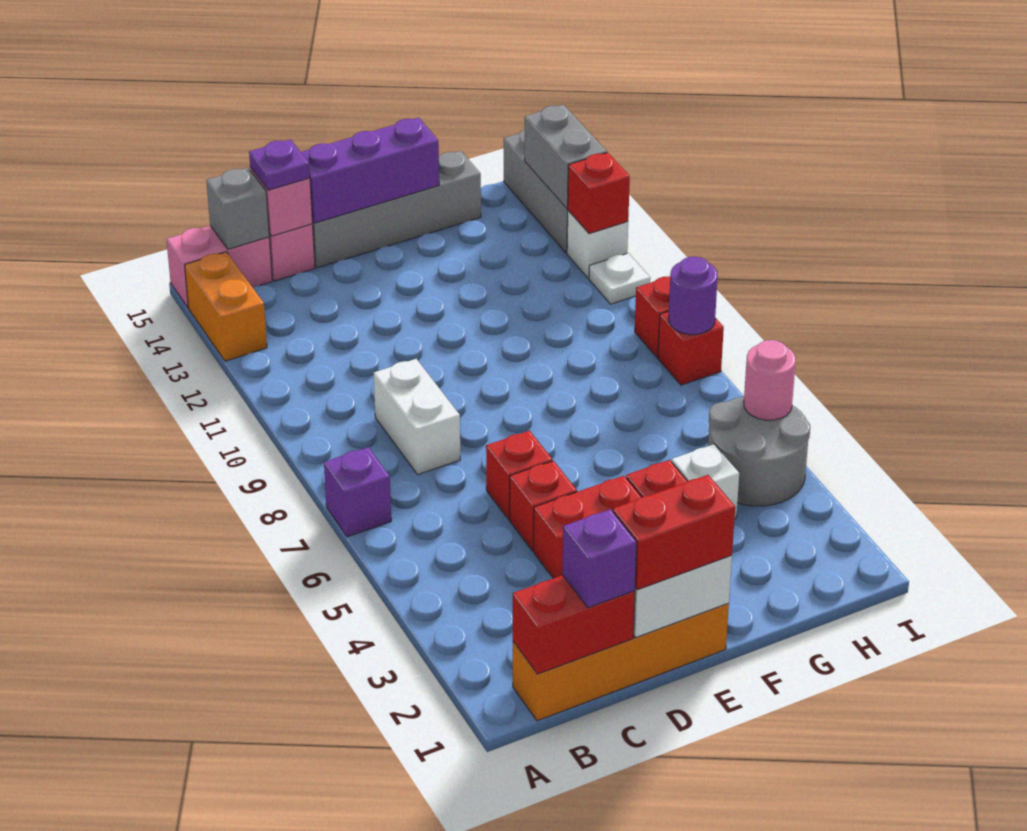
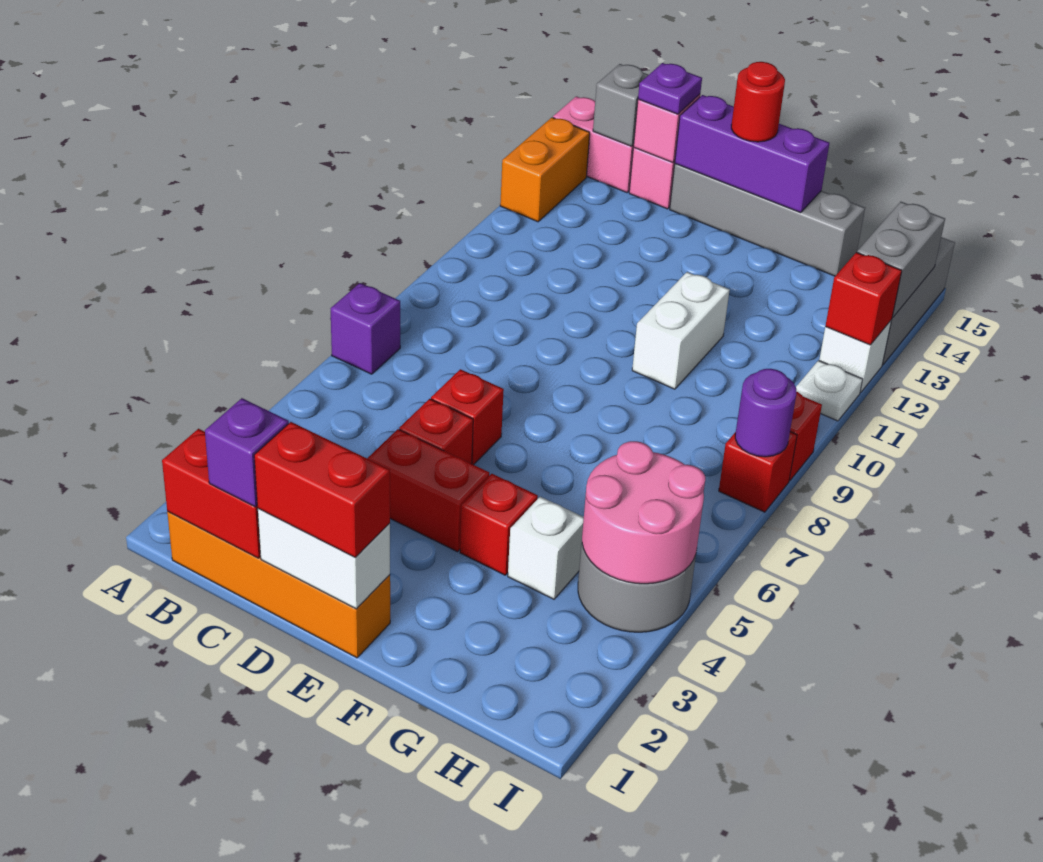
white 1x2 brick [374,359,460,475] -> white 1x2 brick moved to [632,272,730,389]
none -> red 1x1 round brick [731,62,785,142]
pink 1x1 round brick [744,340,796,420] -> pink 2x2 round brick [582,441,705,584]

